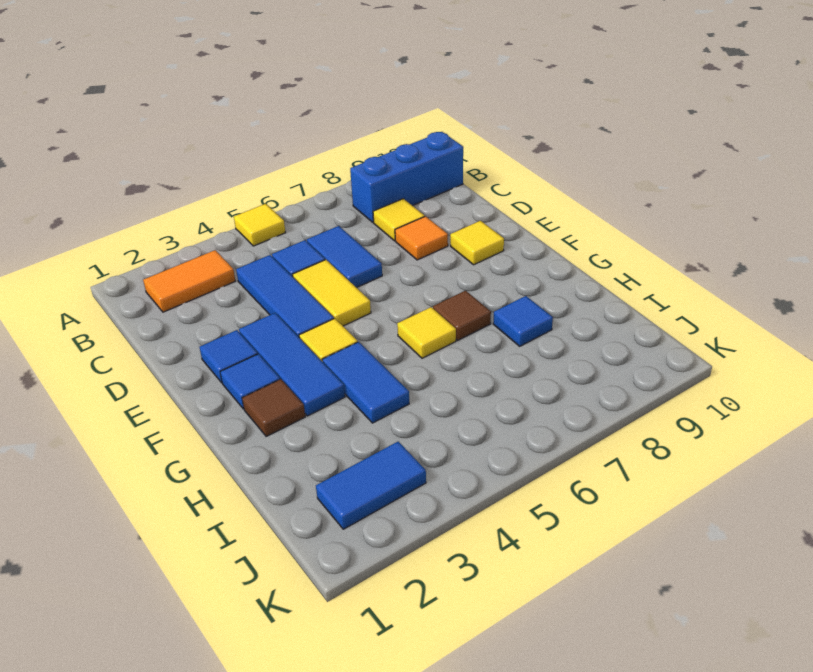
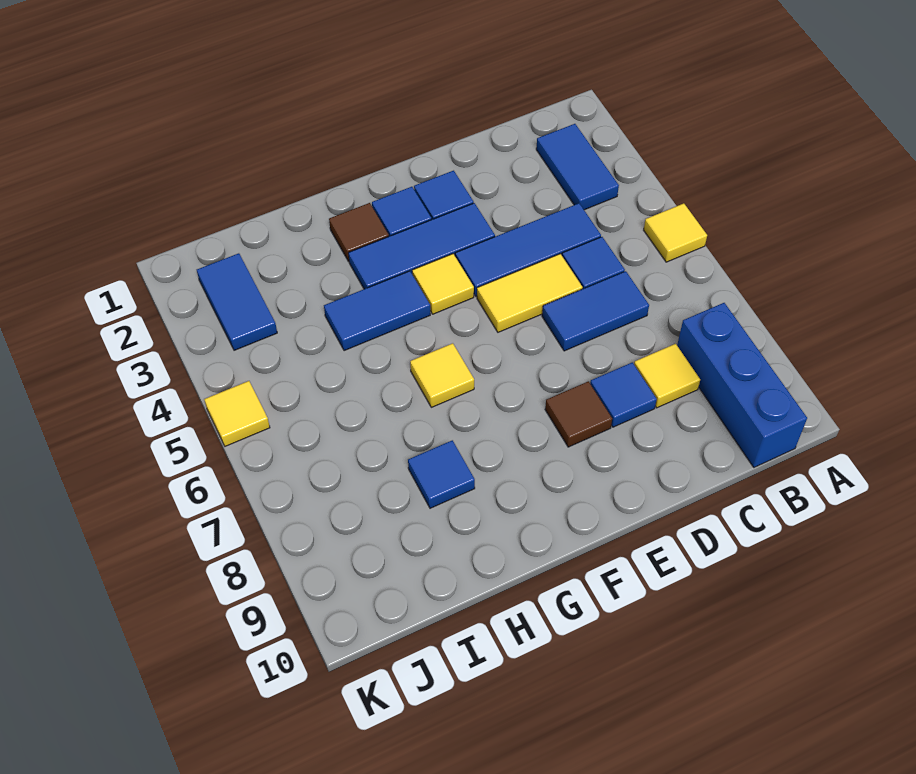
orange 1x2 tile [143,250,235,312] -> blue 1x2 tile [536,124,619,210]
orange 1x1 tile [395,216,448,260] -> blue 1x1 tile [590,362,657,427]
yellow 1x1 tile [450,221,504,265] -> yellow 1x1 tile moved to [204,381,270,446]
brown 1x1 tile [433,291,491,340] -> brown 1x1 tile moved to [545,381,612,447]

